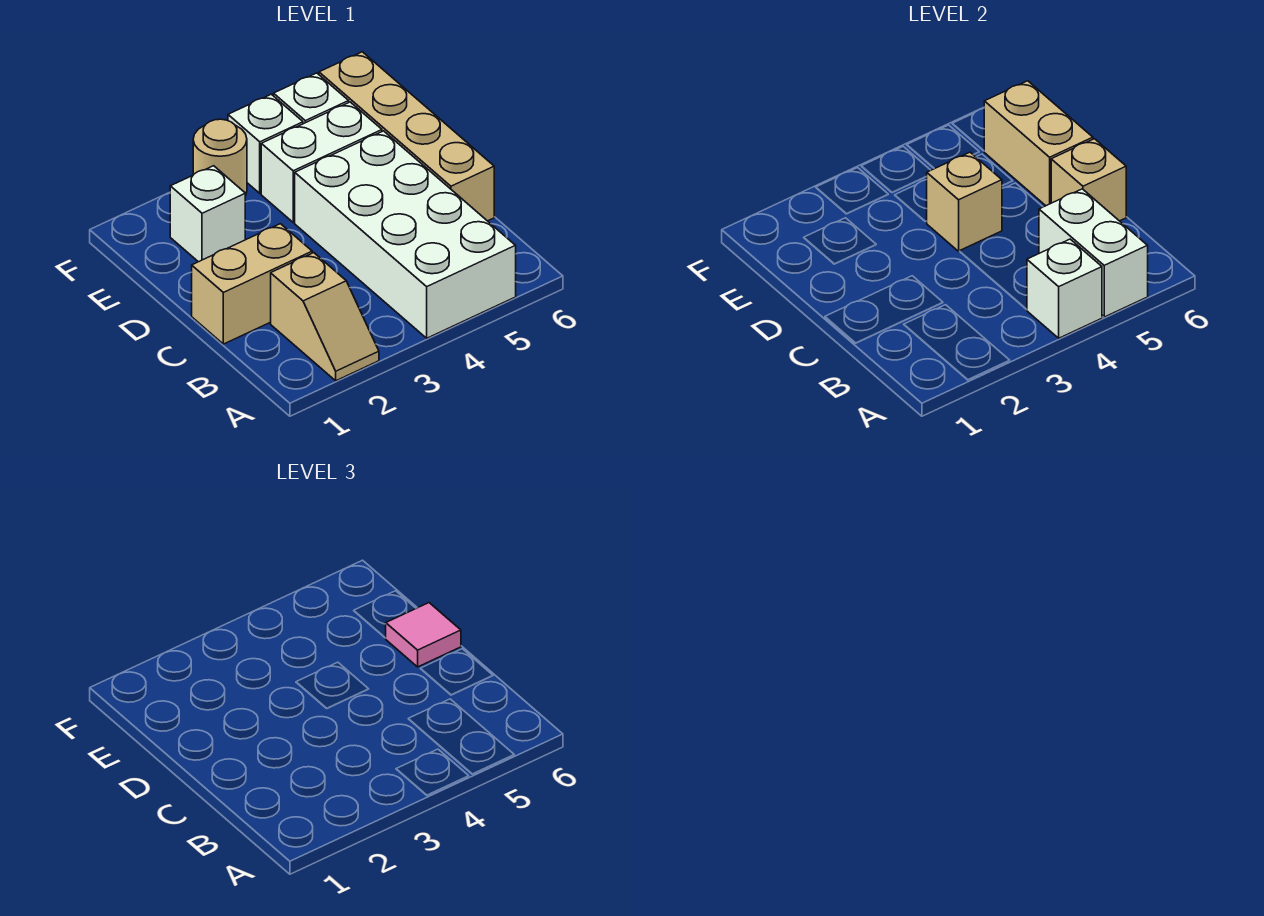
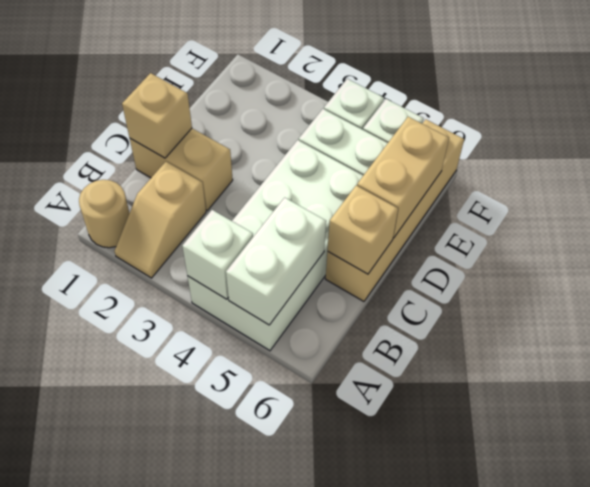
tan 1x1 brick [926,152,1002,251] -> tan 1x1 brick moved to [122,73,192,158]
pink 1x1 tile [386,603,461,667] -> none
white 1x1 brick [170,166,245,262] -> none
tan 1x1 round brick [193,119,247,196] -> tan 1x1 round brick moved to [79,180,129,248]

